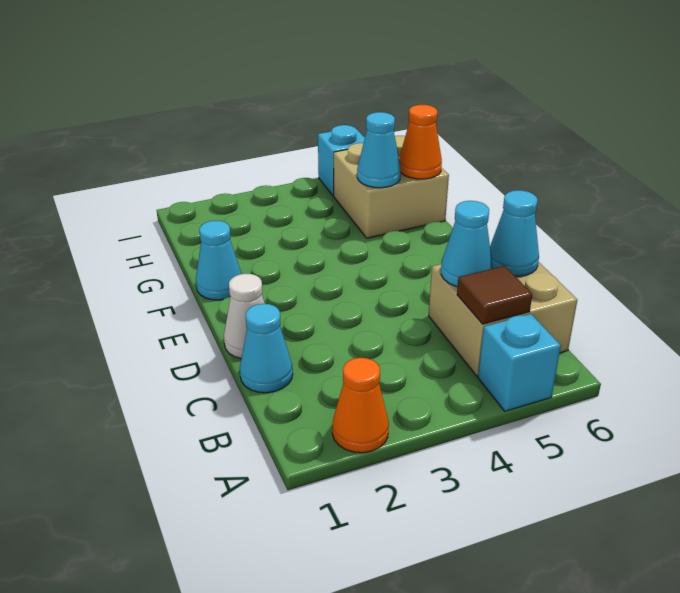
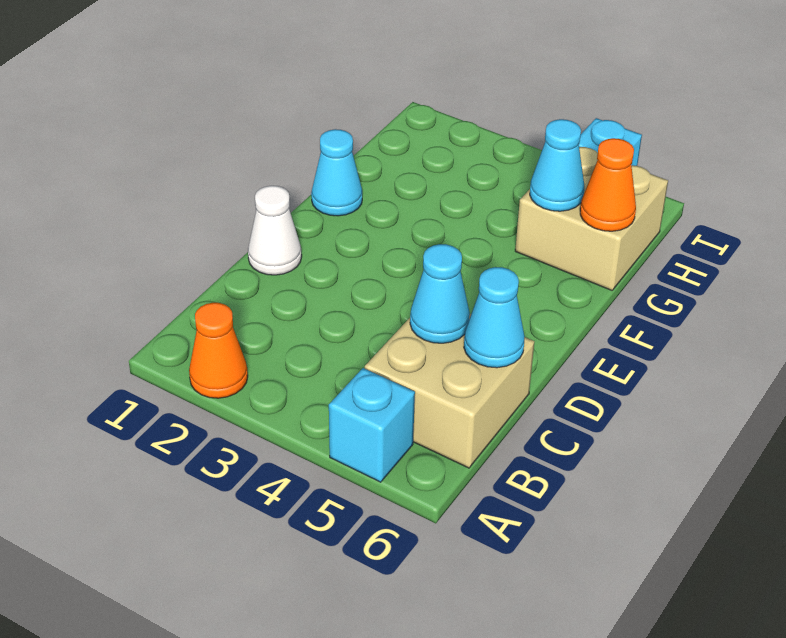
brown 1x1 tile [457,266,532,324] -> none
cyan 1x1 cone [240,304,293,393] -> none

